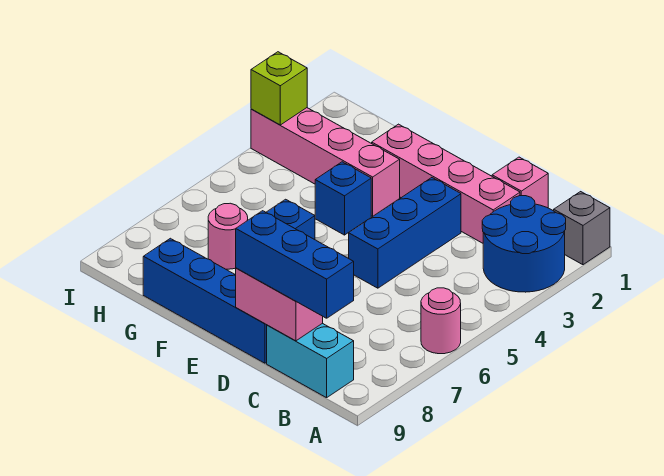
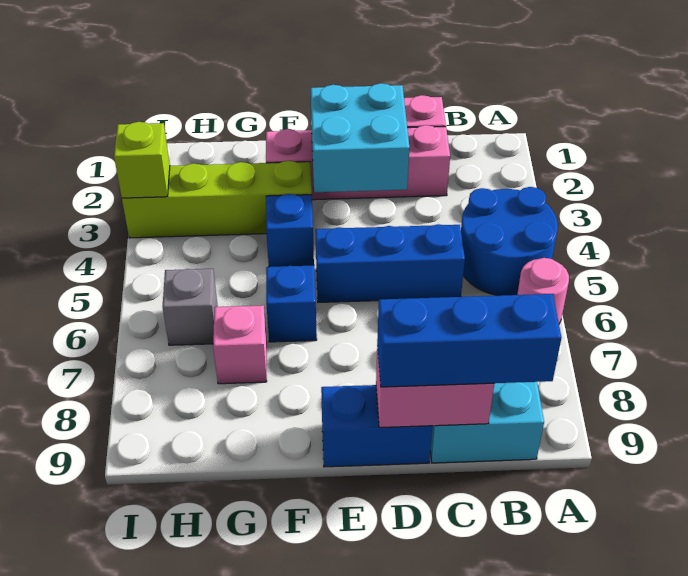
grey 1x1 brick [554,192,610,265] -> grey 1x1 brick moved to [163,269,218,345]
blue 2x2 round brick [482,196,566,292] -> blue 2x2 round brick moved to [461,187,558,296]
none -> cyan 2x2 brick [311,83,409,192]
blue 1x3 brick [349,178,461,288] -> blue 1x3 brick turned to [315,224,465,302]
blue 1x4 brick [143,238,267,363] -> blue 1x2 brick [321,385,433,467]
pink 1x4 brick [251,108,400,216] -> lime 1x4 brick [122,161,312,238]
pink 1x1 round brick [208,203,248,269] -> pink 1x1 brick [213,305,267,384]

